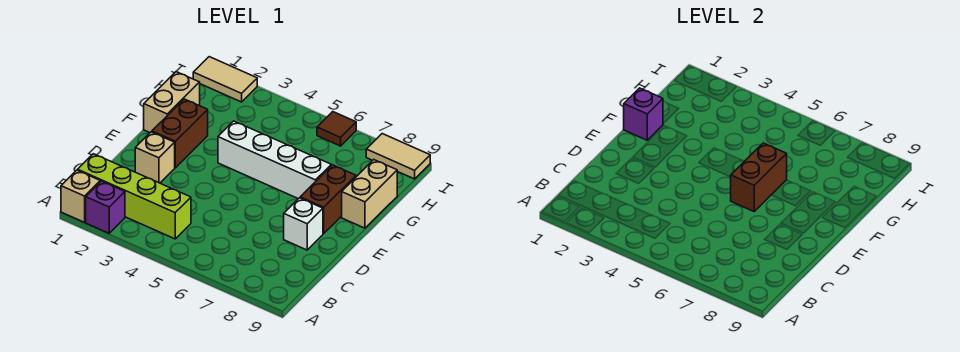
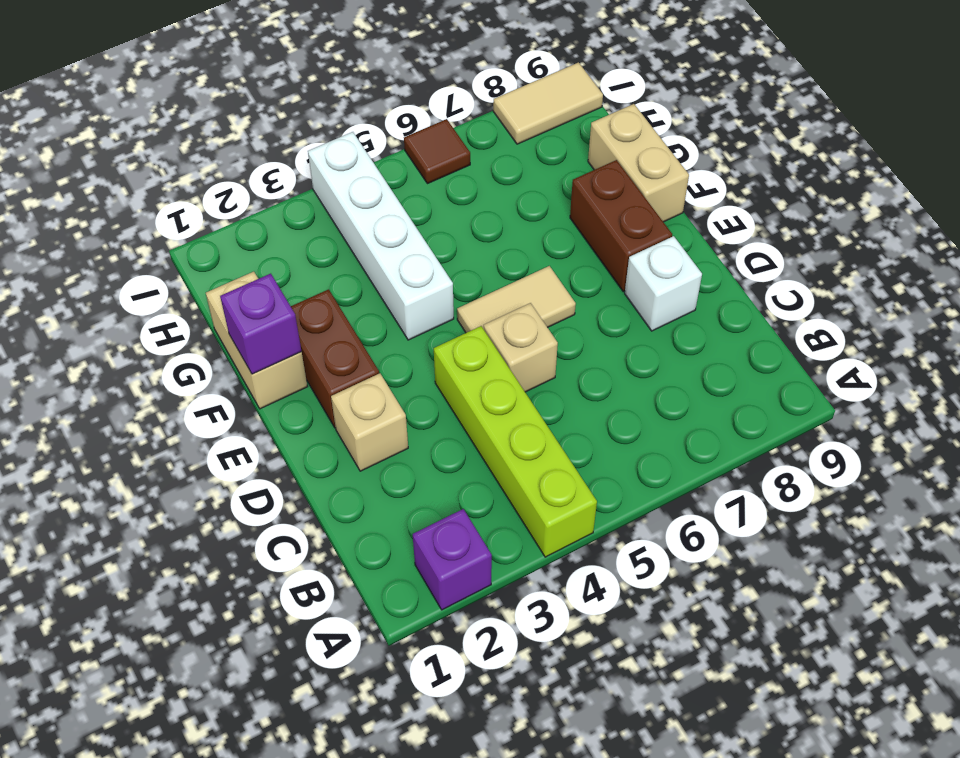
tan 1x1 brick [61,170,100,222] -> tan 1x1 brick moved to [484,303,558,392]
lime 1x4 brick [78,154,191,239] -> lime 1x4 brick turned to [434,326,597,557]
brown 1x2 brick [731,143,787,211] -> none
white 1x4 brick [218,121,331,199] -> white 1x4 brick turned to [308,132,454,340]
tan 1x2 tile [193,57,257,102] -> tan 1x2 tile moved to [457,266,576,333]

